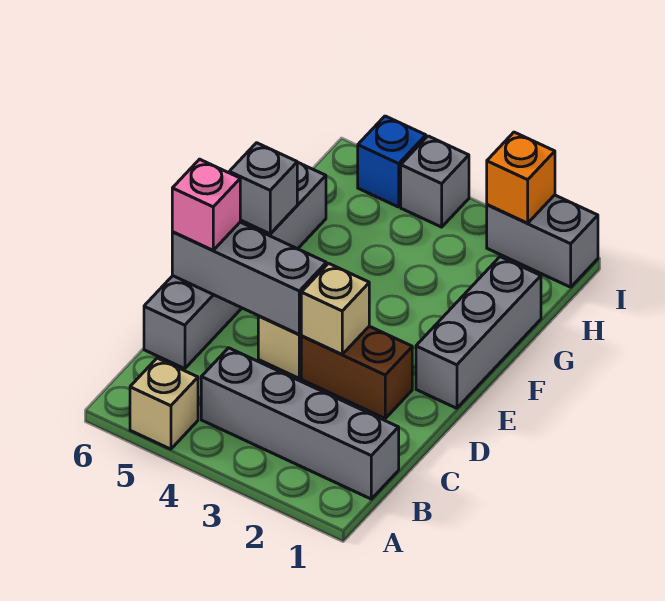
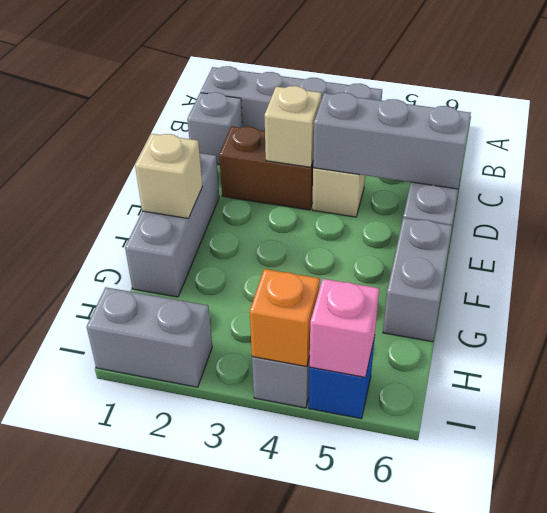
tan 1x1 brick [130,358,198,449] -> tan 1x1 brick moved to [135,134,203,219]
pink 1x1 brick [172,159,240,250] -> pink 1x1 brick moved to [310,279,379,377]
grey 1x1 brick [229,143,298,234] -> grey 1x1 brick moved to [187,92,242,165]
orange 1x1 brick [487,132,555,223] -> orange 1x1 brick moved to [250,269,320,367]

